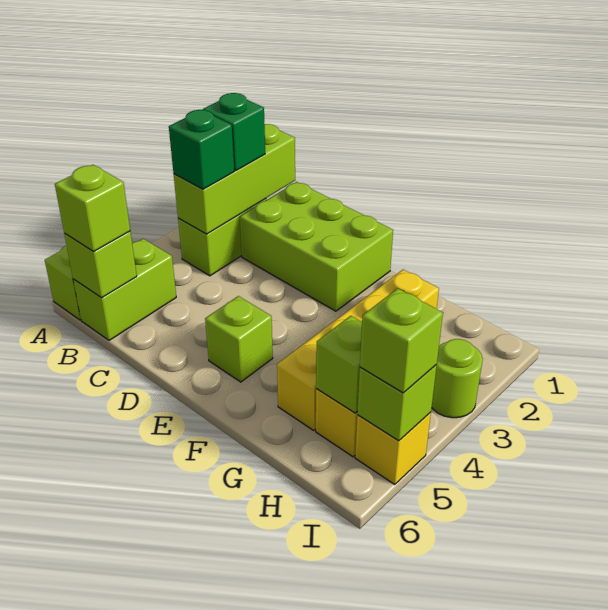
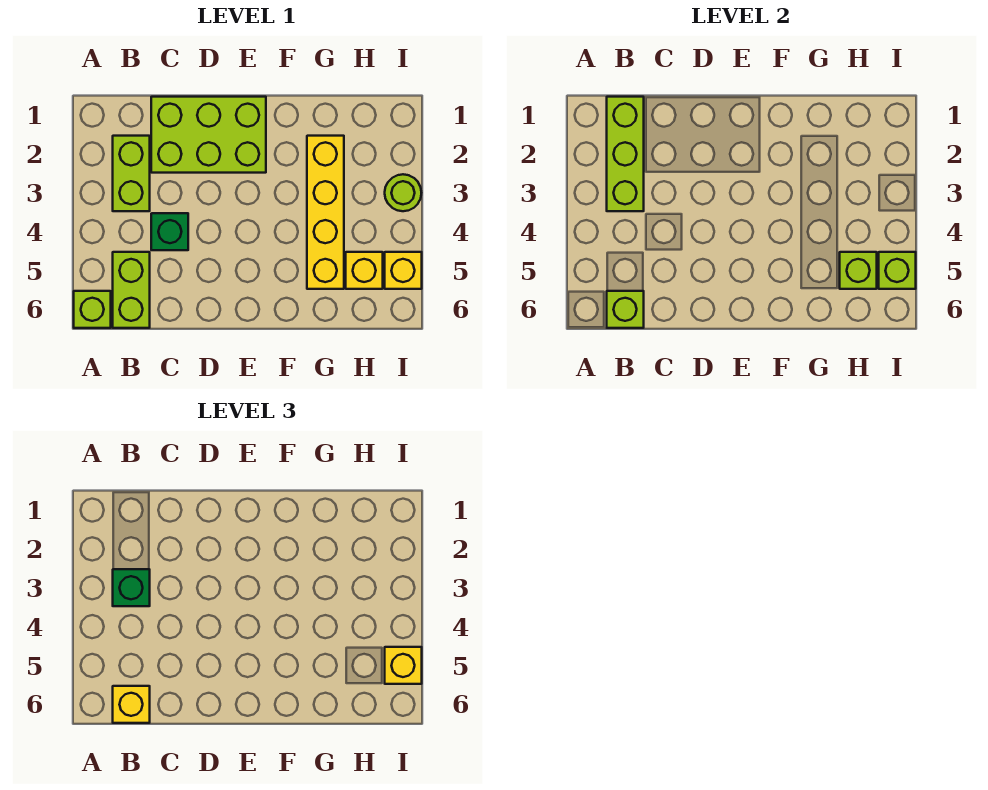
green 1x1 brick [203,93,265,171] -> green 1x1 brick moved to [151,213,188,250]
lime 1x1 brick [55,165,130,251] -> yellow 1x1 brick [113,686,150,723]
lime 1x1 brick [205,296,273,382] -> none
lime 1x1 brick [360,288,443,393] -> yellow 1x1 brick [385,647,422,684]

